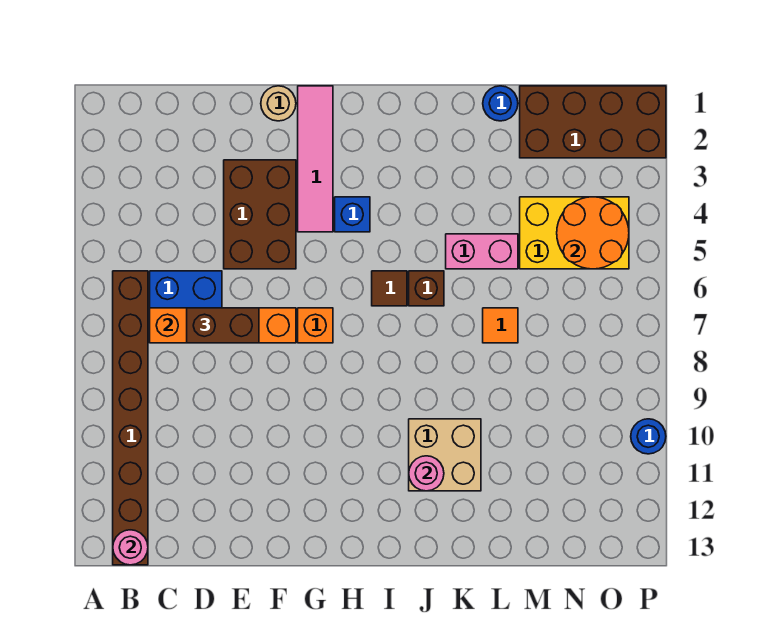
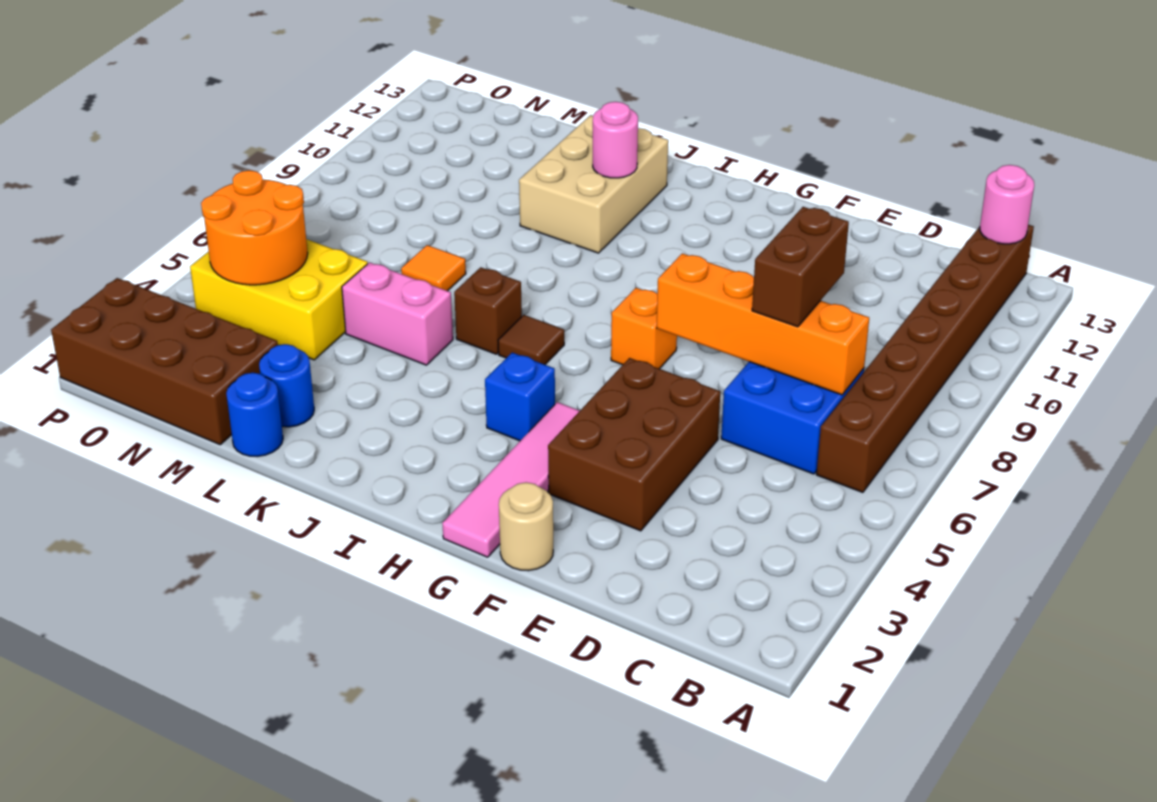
brown 1x2 brick [187,308,259,343] -> brown 1x2 brick turned to [752,207,849,327]
tan 2x2 brick [409,419,481,491] -> tan 2x3 brick [519,115,668,253]
blue 1x1 round brick [631,419,666,454] -> blue 1x1 round brick moved to [259,344,314,427]

